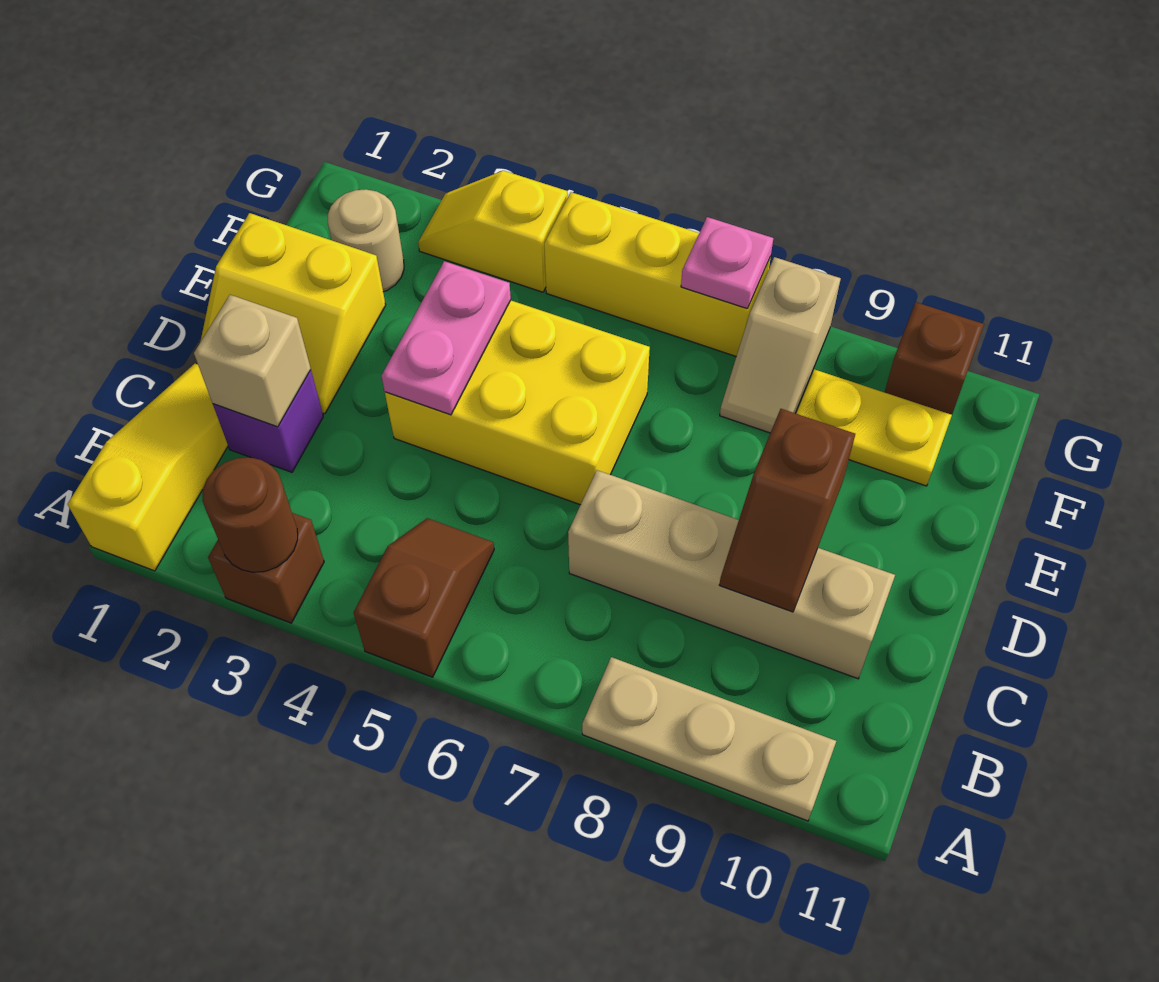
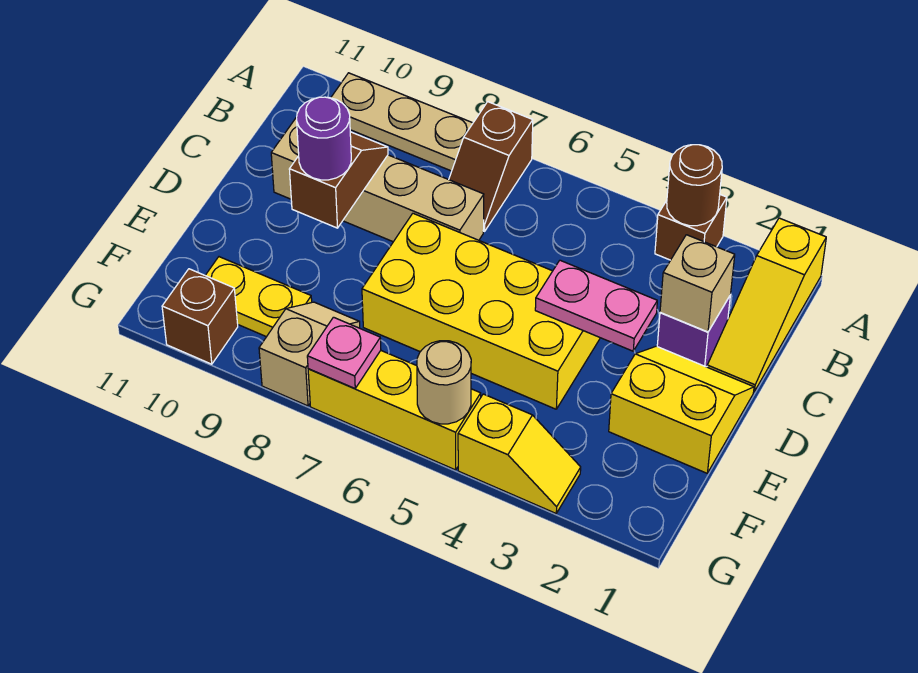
brown 1x2 slope [354,518,494,677] -> brown 1x2 slope moved to [449,102,533,231]
yellow 2x3 brick [385,300,650,505] -> yellow 2x4 brick [362,213,600,409]
pink 1x2 plate [382,261,511,415] -> pink 1x2 plate turned to [535,260,657,351]
none -> purple 1x1 round brick [297,97,351,180]
tan 1x1 round brick [328,189,404,292] -> tan 1x1 round brick moved to [417,341,471,424]

